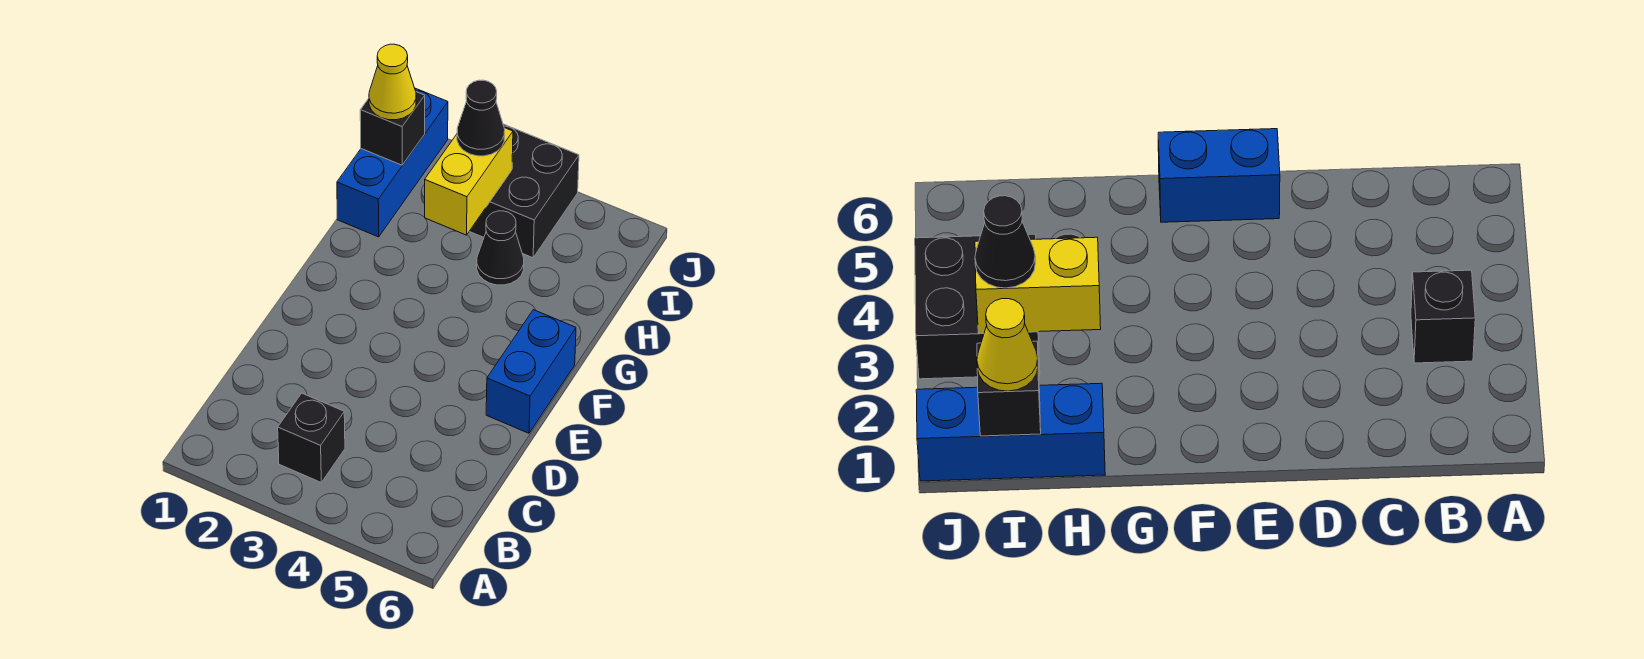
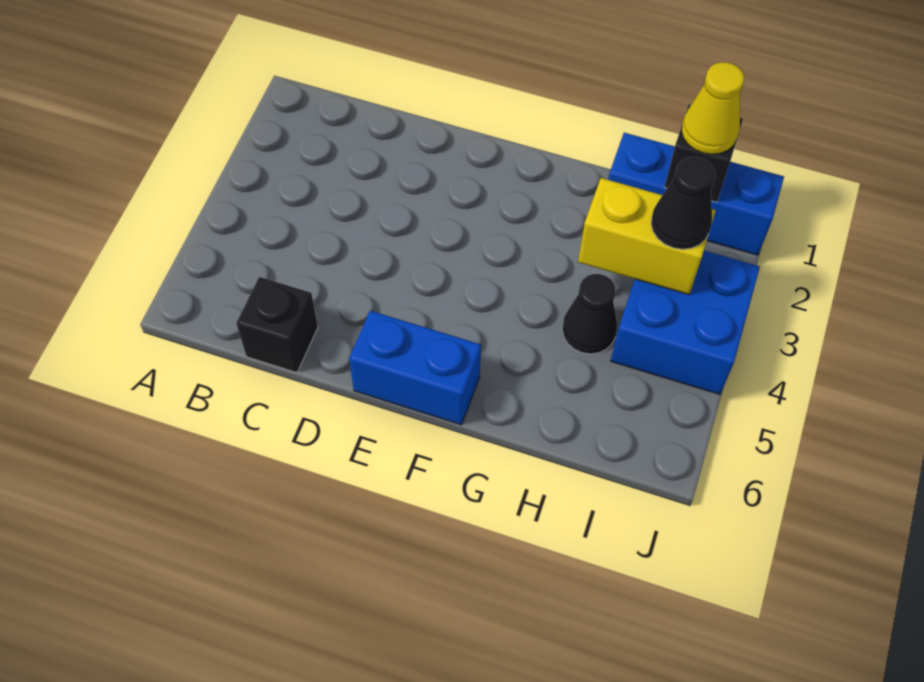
black 1x1 brick [278,393,345,482] -> black 1x1 brick moved to [236,277,318,373]
black 2x2 brick [469,124,579,258] -> blue 2x2 brick [611,251,760,394]

